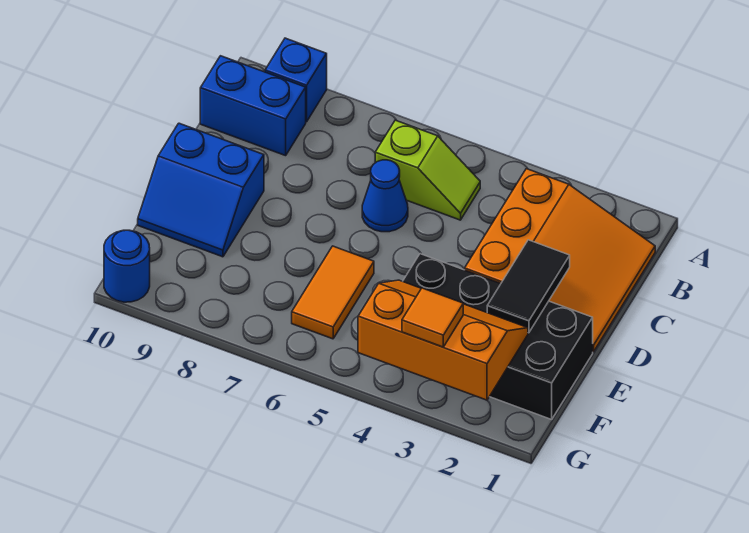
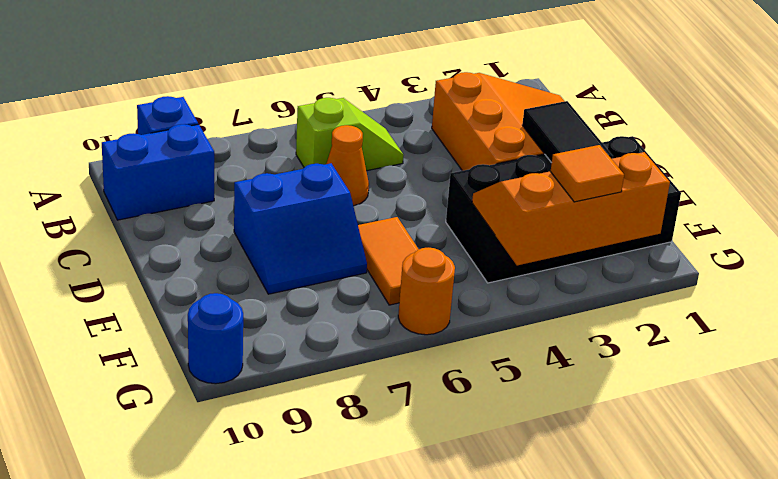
blue 1x1 cone [362,160,408,232] -> orange 1x1 cone [326,125,369,206]
blue 2x2 slope [138,123,264,257] -> blue 2x2 slope moved to [234,163,367,294]
none -> orange 1x1 round brick [398,248,455,335]

